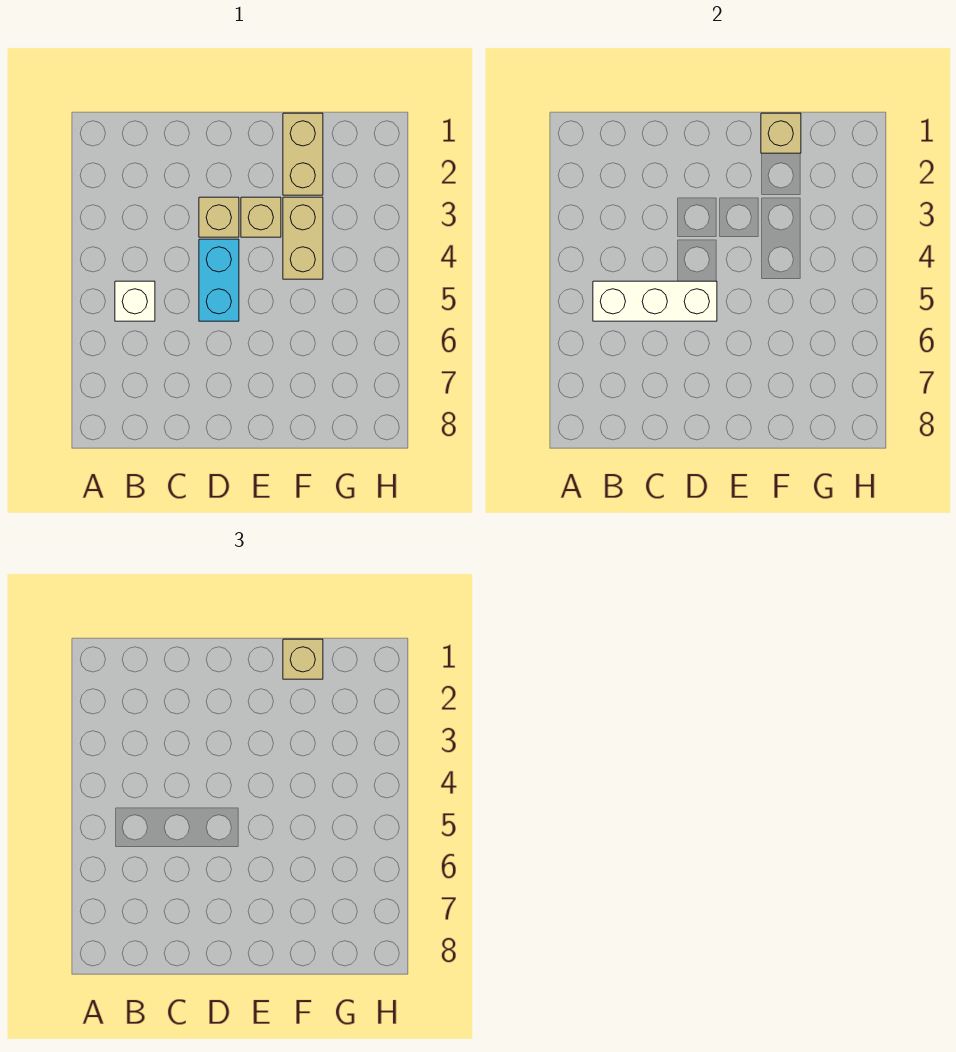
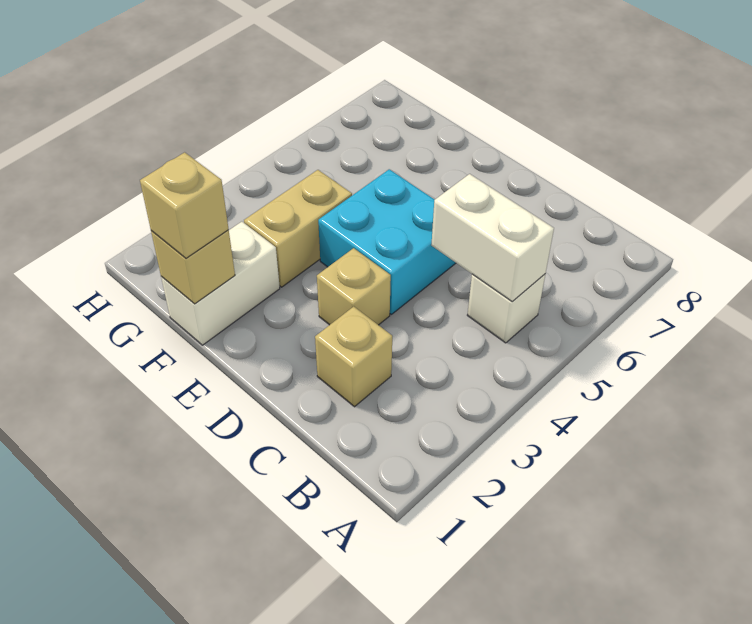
white 1x3 brick [593,281,717,321] -> white 1x2 brick [431,174,554,302]
cyan 1x2 brick [199,239,239,321] -> cyan 2x2 brick [318,169,456,314]
tan 1x1 brick [241,197,281,237] -> tan 1x1 brick moved to [315,307,392,407]
tan 1x2 brick [283,113,323,195] -> white 1x2 brick [161,222,280,345]

